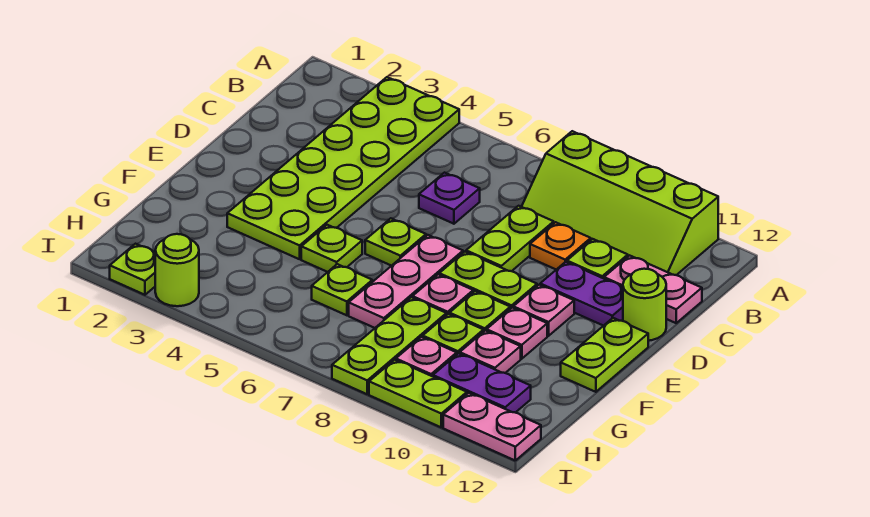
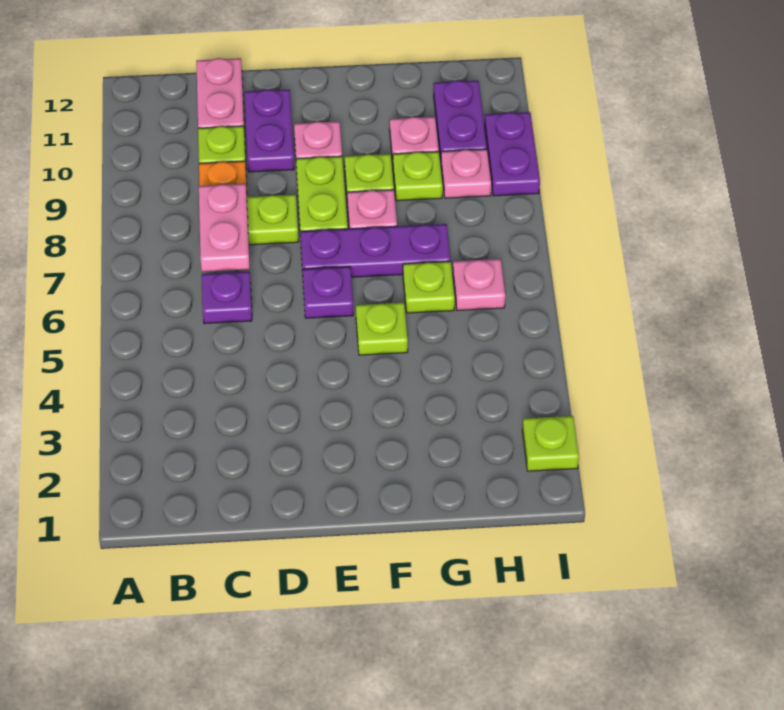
lime 2x6 plate [227,77,459,259] -> none
lime 2x4 slope [522,131,718,275] -> none
lime 1x1 round brick [623,269,666,341] -> none
lime 1x1 plate [365,218,426,266] -> purple 1x1 plate [303,267,353,318]
pink 1x3 plate [349,235,463,328] -> purple 1x3 plate [300,224,451,277]
lime 1x2 plate [561,318,648,392] -> none
pink 1x1 plate [487,308,547,359] -> pink 1x1 plate moved to [453,259,505,311]
lime 1x3 plate [332,297,446,394] -> none
lime 1x1 round brick [155,234,199,306] -> none
lime 1x2 plate [369,360,467,427] -> purple 1x2 plate [485,112,540,196]
pink 1x2 plate [443,393,541,460] -> pink 1x2 plate moved to [199,184,250,272]

